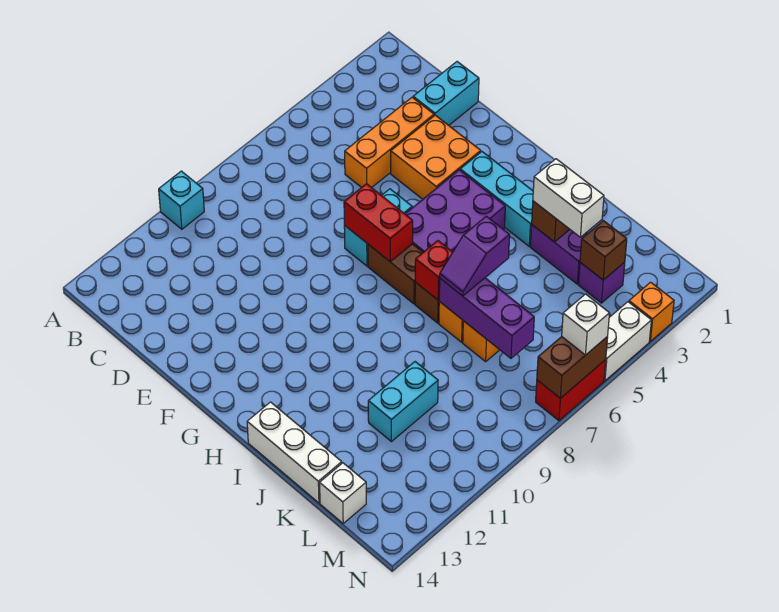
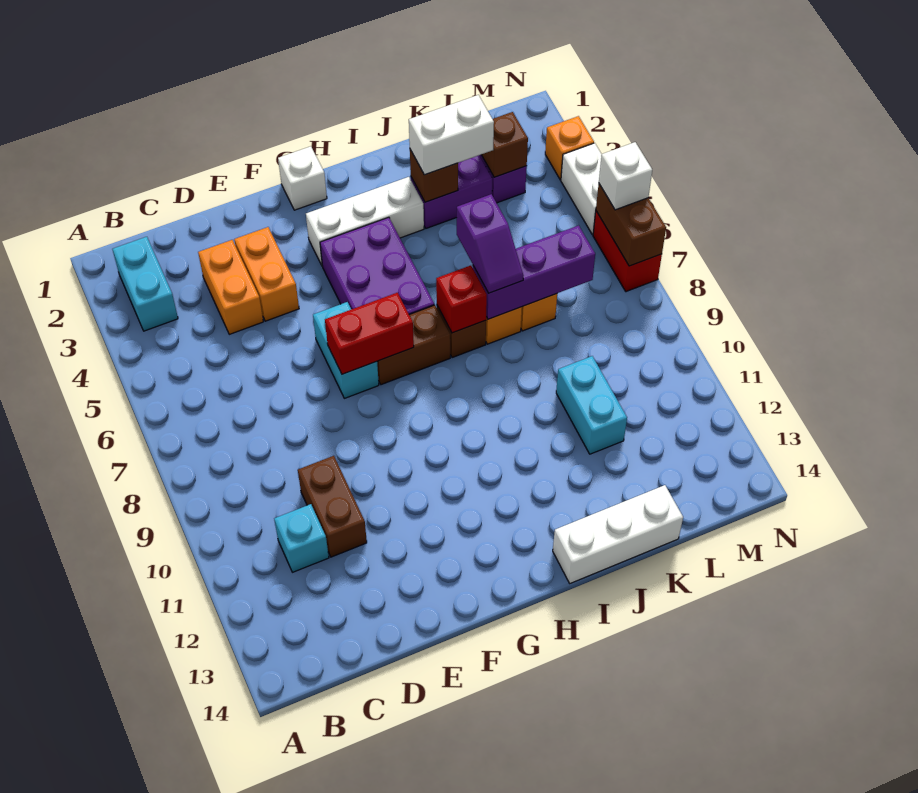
cyan 1x1 brick [159,171,204,229] -> cyan 1x1 brick moved to [274,504,329,572]
cyan 1x2 brick [413,62,479,125] -> cyan 1x2 brick moved to [112,237,178,331]
orange 1x3 brick [345,97,434,188] -> orange 1x2 brick [198,240,263,334]
none -> brown 1x2 brick [298,456,367,557]
orange 2x2 brick [391,115,481,199] -> orange 1x2 brick [234,227,299,321]
cyan 1x3 brick [460,152,533,246] -> white 1x3 brick [306,177,424,265]
white 1x1 brick [320,463,366,523] -> white 1x1 brick moved to [278,146,327,210]

